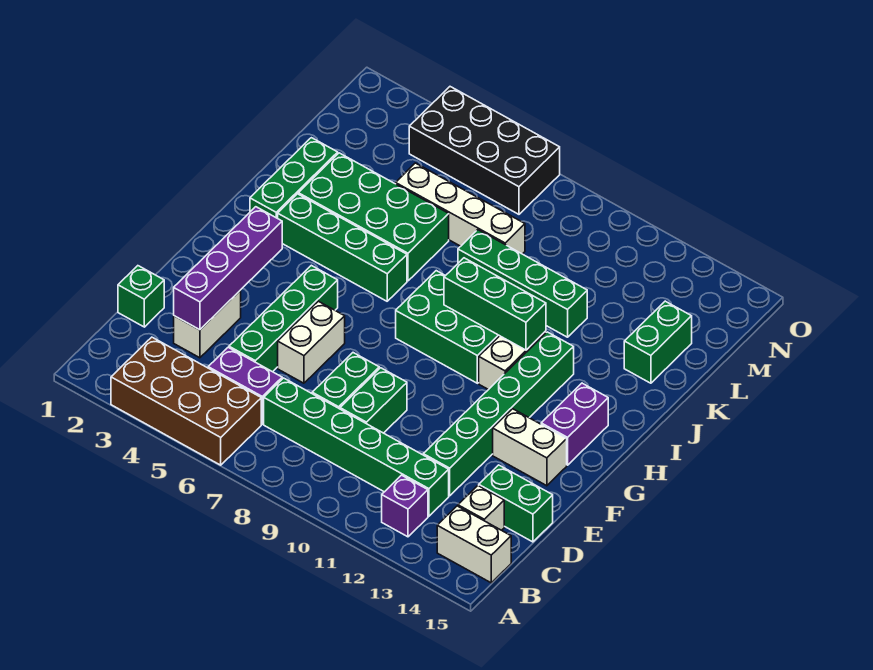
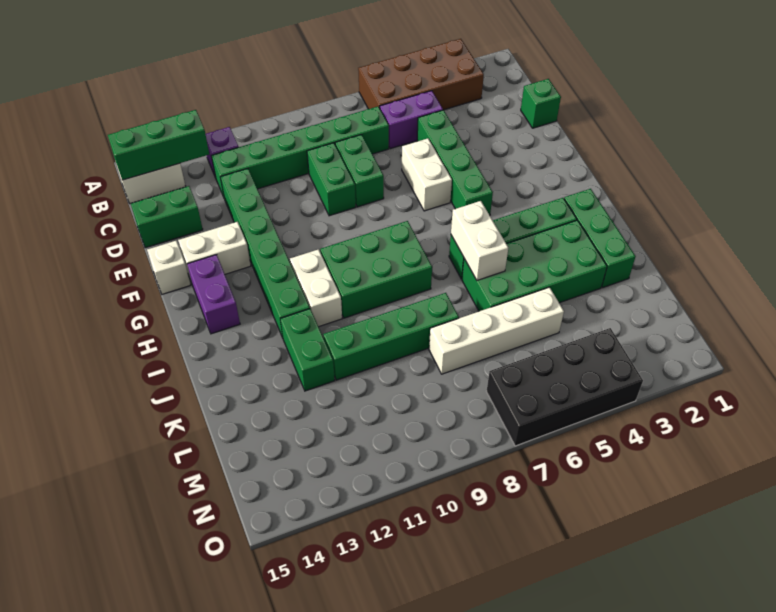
white 1x1 brick [458,486,504,530] -> white 1x1 brick moved to [147,241,191,294]
white 1x2 brick [174,290,241,358] -> white 1x2 brick moved to [451,201,508,280]
purple 1x4 brick [174,207,282,330] -> none
green 1x3 brick [444,258,546,350] -> green 1x3 brick moved to [108,110,209,180]
green 1x2 brick [624,301,692,383] -> green 1x2 brick moved to [280,309,335,391]

